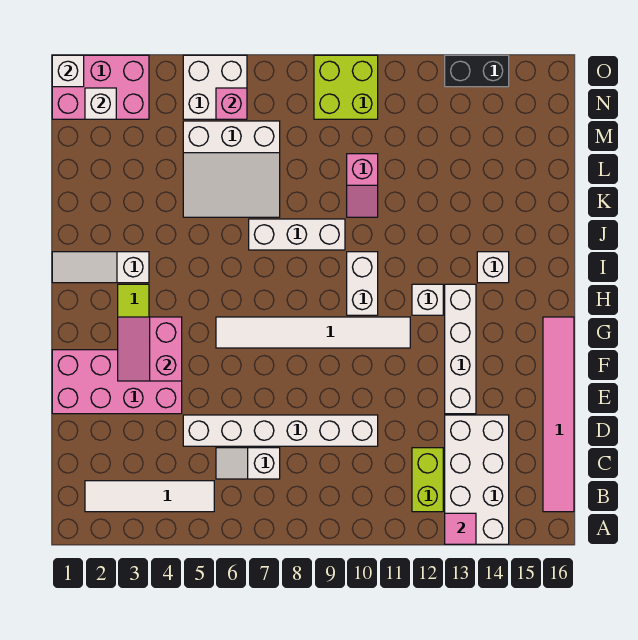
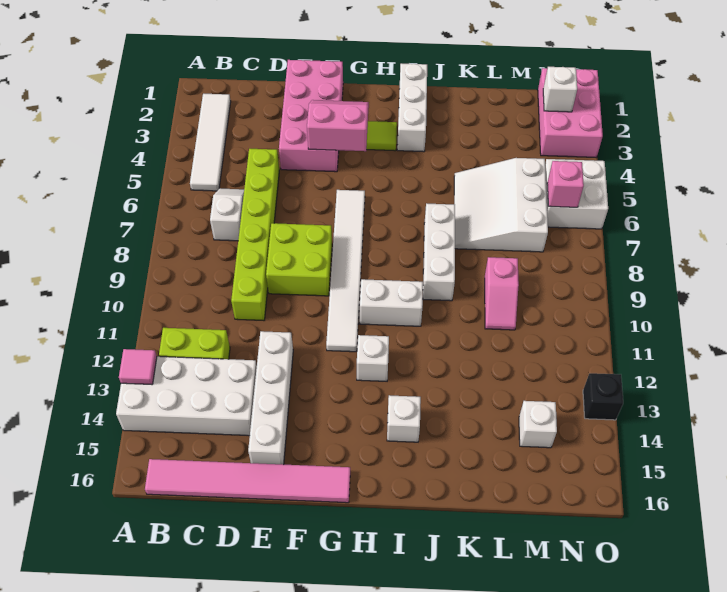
white 1x6 brick [183,415,378,446] -> lime 1x6 brick [231,149,279,320]
white 1x4 brick [445,284,476,414] -> white 1x4 brick turned to [248,331,293,465]
white 1x3 slope [52,252,149,283] -> white 1x3 brick [397,64,427,152]
pink 1x2 slope [347,154,378,217] -> pink 1x2 slope turned to [485,257,519,330]
lime 2x2 brick [314,55,378,119] -> lime 2x2 brick moved to [266,223,332,296]
white 1x1 brick [52,55,84,87] -> white 1x1 brick moved to [519,401,557,448]
black 1x2 brick [445,55,509,87] -> black 1x1 brick [583,373,623,420]

